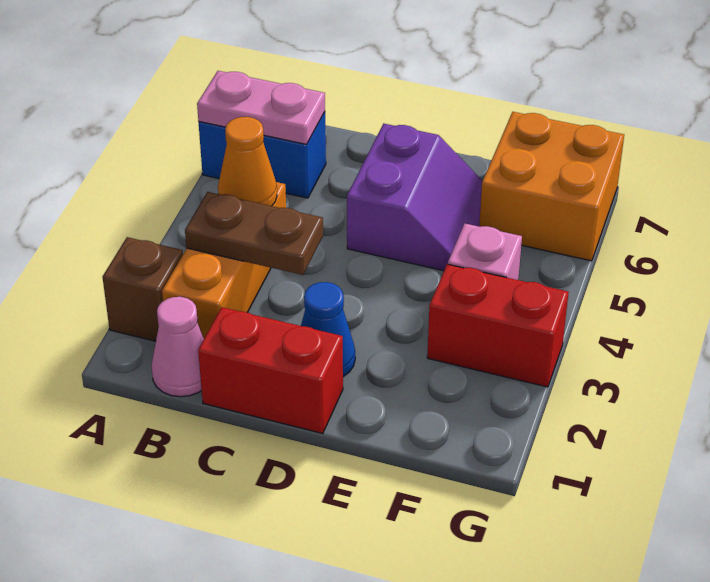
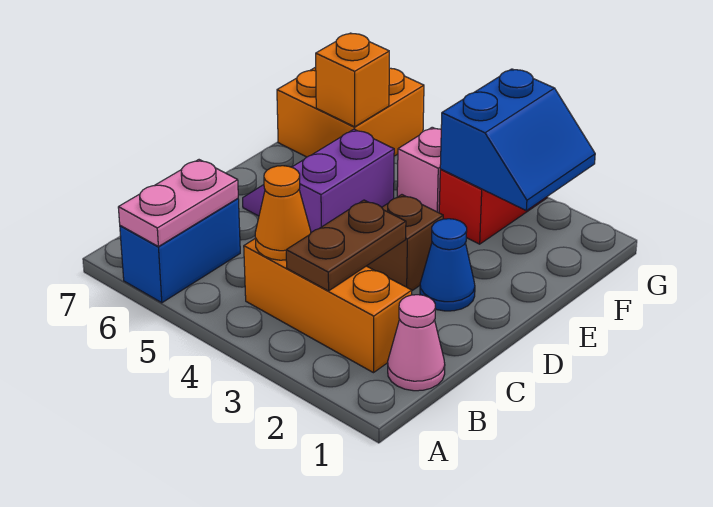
brown 1x1 brick [103,237,183,341] -> brown 1x1 brick moved to [367,195,443,291]
red 1x2 brick [198,307,343,434] -> none
purple 2x2 slope [347,124,482,271] -> purple 2x2 slope turned to [243,129,394,232]
none -> blue 2x2 slope [440,69,595,211]
none -> orange 1x1 brick [316,33,389,127]

